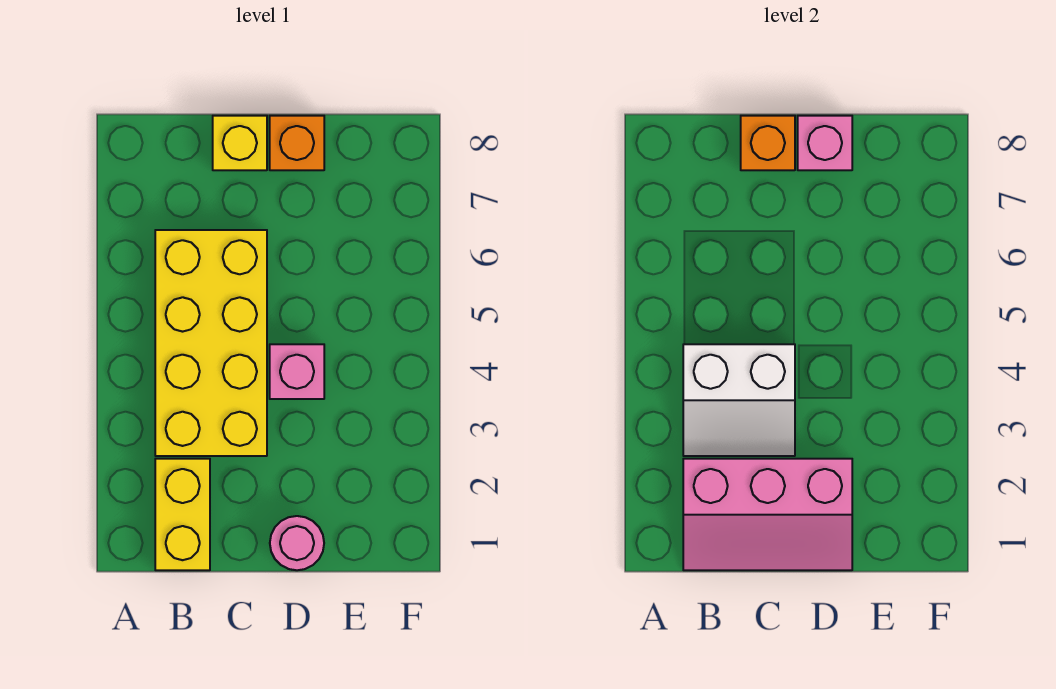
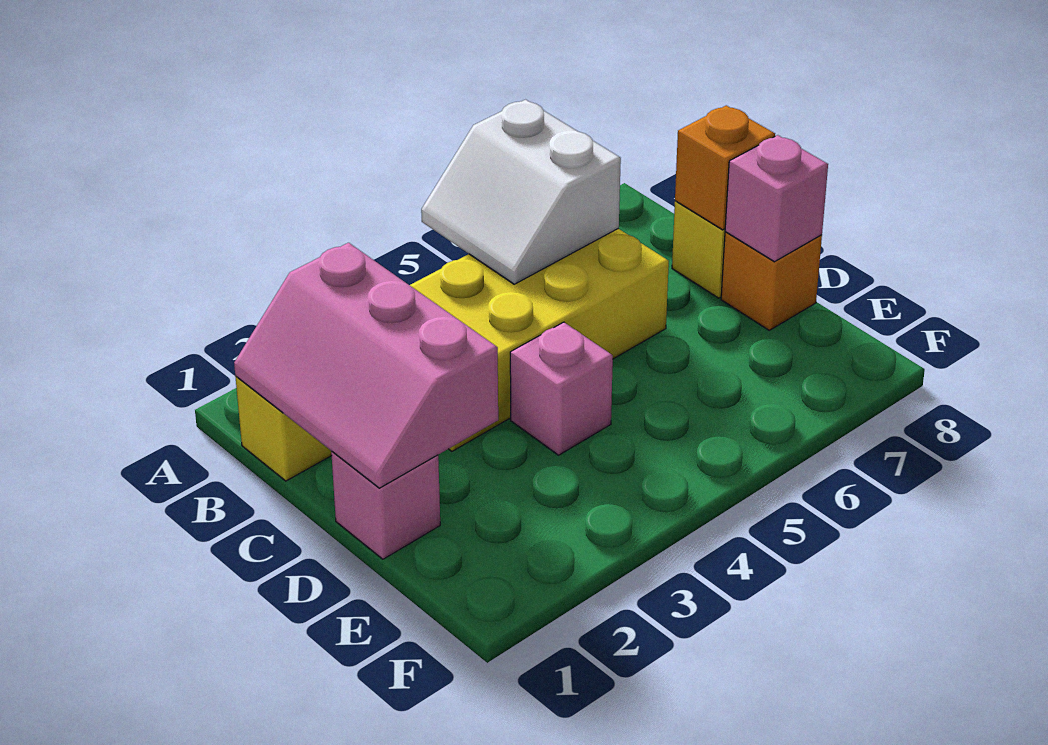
white 2x2 slope [683,344,795,456] -> white 2x2 slope moved to [421,100,621,284]
pink 1x1 round brick [270,516,324,570] -> pink 1x1 brick [331,452,440,559]

